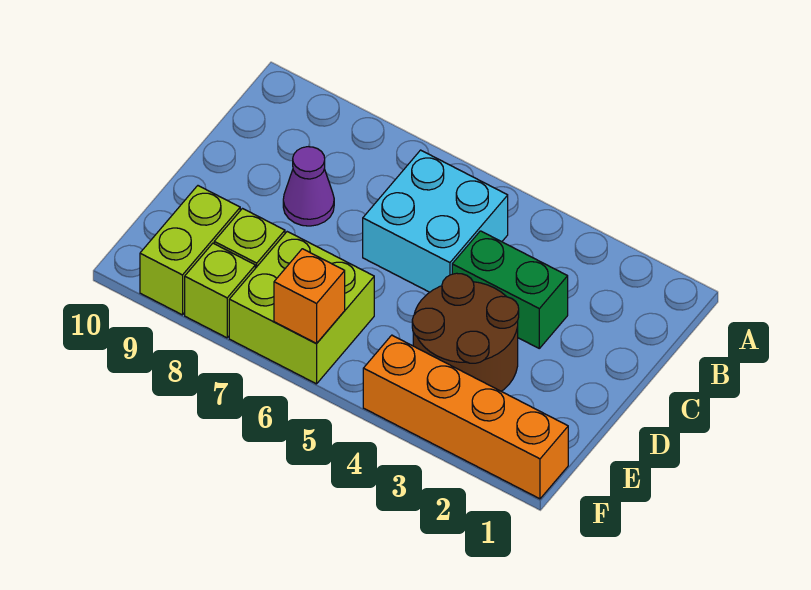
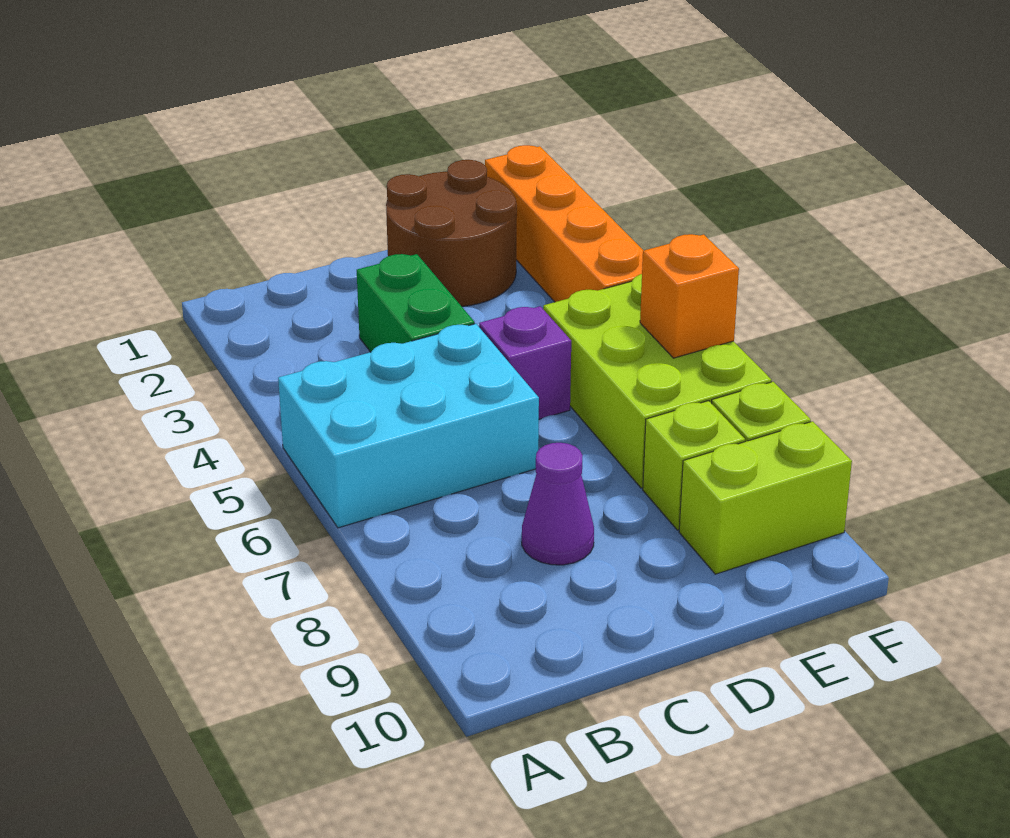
cyan 2x2 brick [363,150,508,292] -> cyan 2x3 brick [278,324,539,528]
brown 2x2 round brick [412,273,519,391] -> brown 2x2 round brick moved to [386,160,517,306]
none -> purple 1x1 brick [479,306,571,419]
lime 2x2 brick [229,232,374,384] -> lime 2x3 brick [543,274,771,488]

